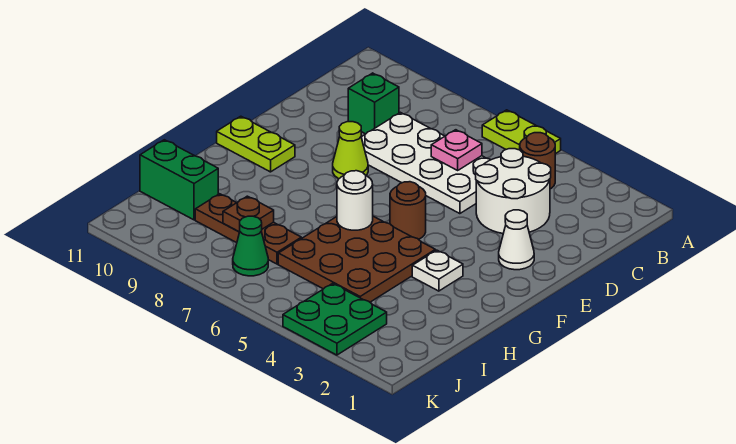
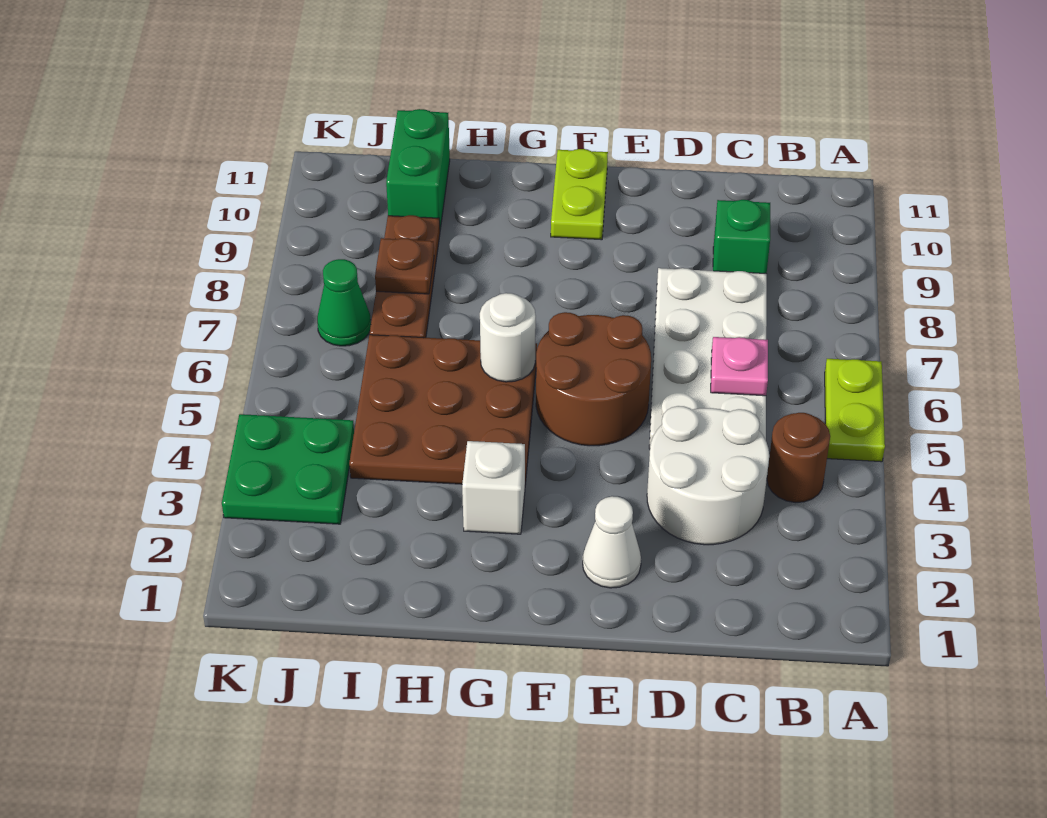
lime 1x1 cone [333,122,368,179] -> none
brown 1x1 round brick [390,182,426,239] -> brown 2x2 round brick [536,312,651,446]
white 1x1 plate [412,250,463,291] -> white 1x1 brick [462,441,525,534]

